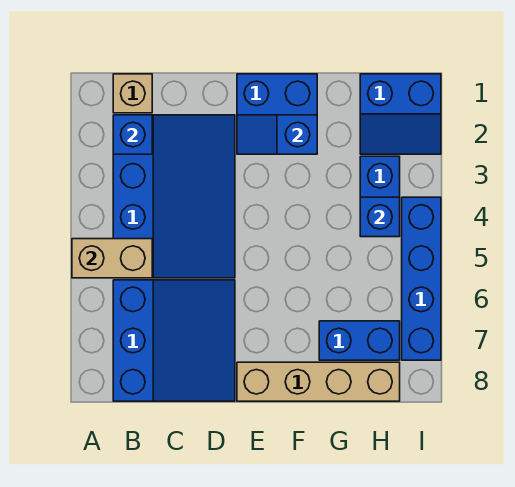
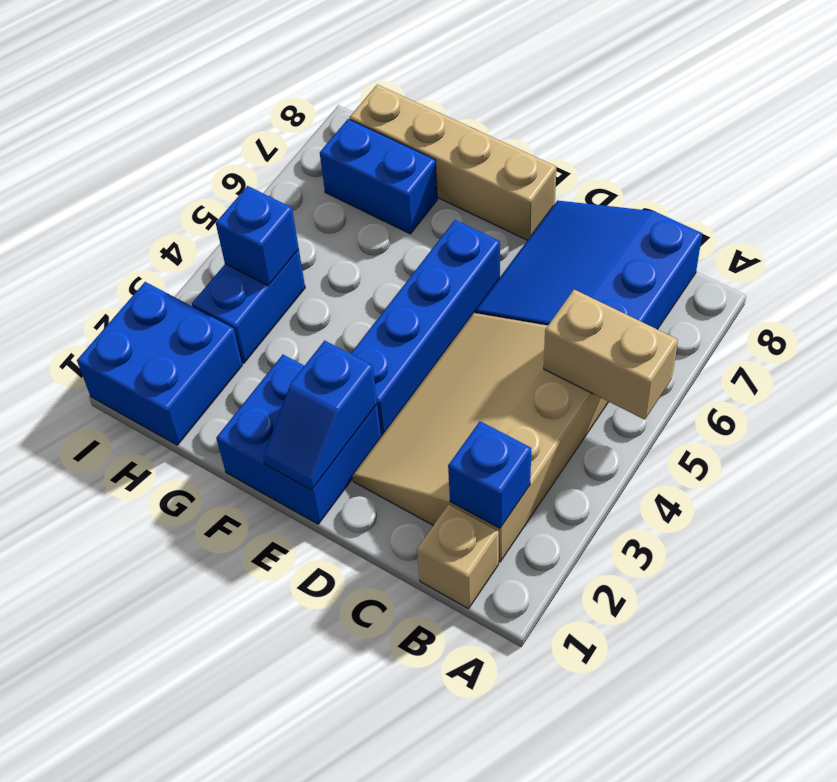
blue 3x4 slope [113,115,235,278] -> tan 3x4 slope [353,313,608,562]
blue 1x2 slope [237,115,317,154] -> blue 1x2 slope turned to [263,340,377,490]
blue 2x2 slope [360,74,441,154] -> blue 2x2 brick [77,282,242,445]
blue 1x4 brick [402,197,441,360] -> blue 1x4 brick moved to [351,220,500,437]

